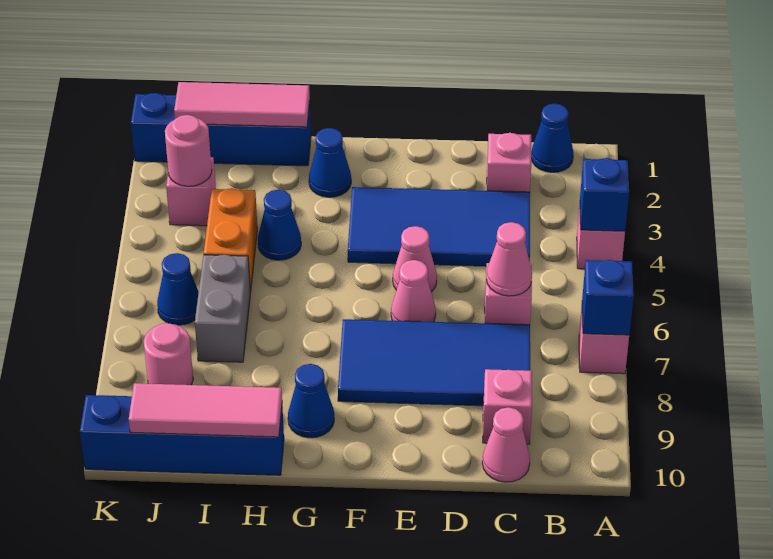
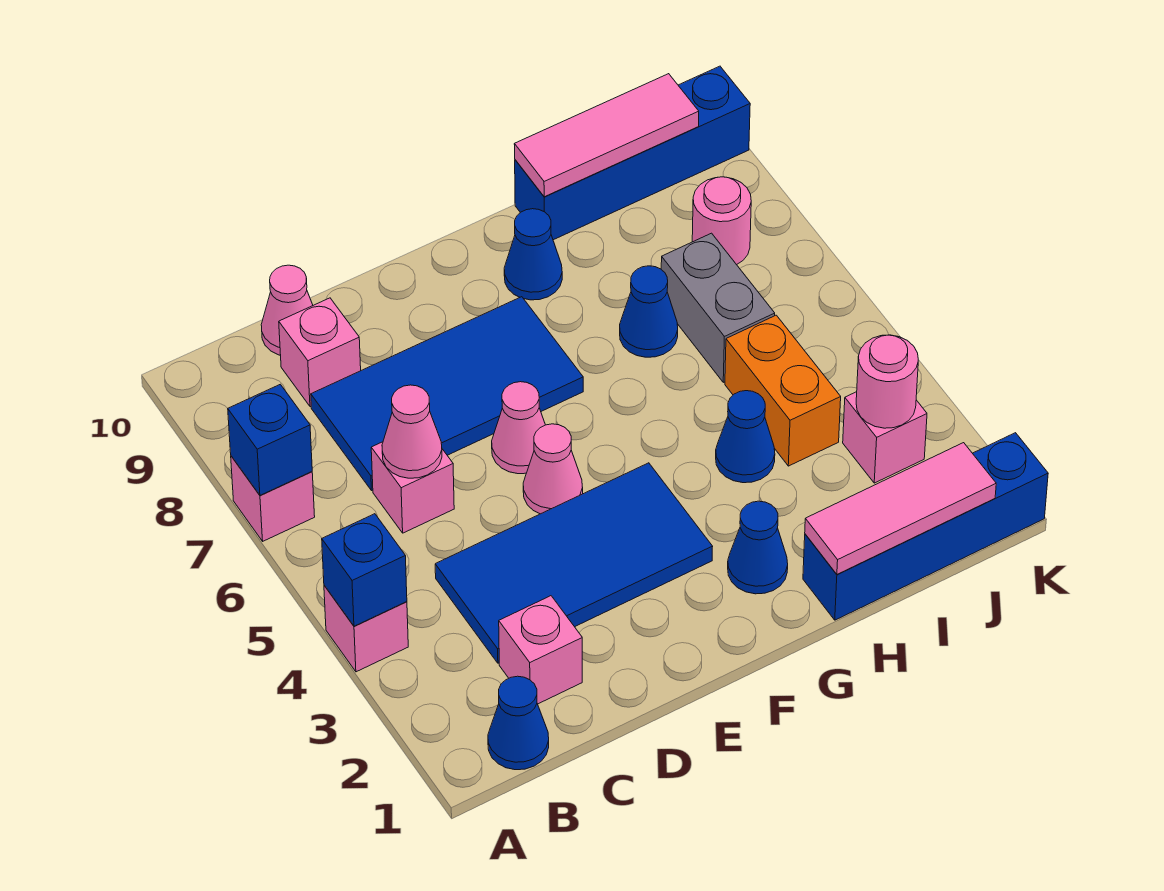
blue 1x1 cone [157,253,199,325] -> blue 1x1 cone moved to [620,266,678,357]

